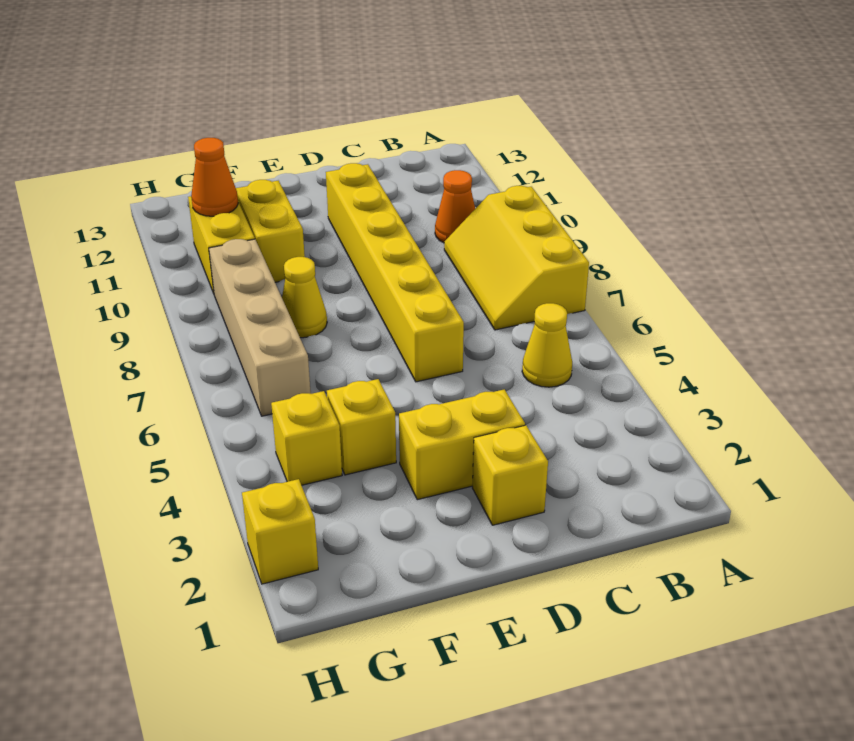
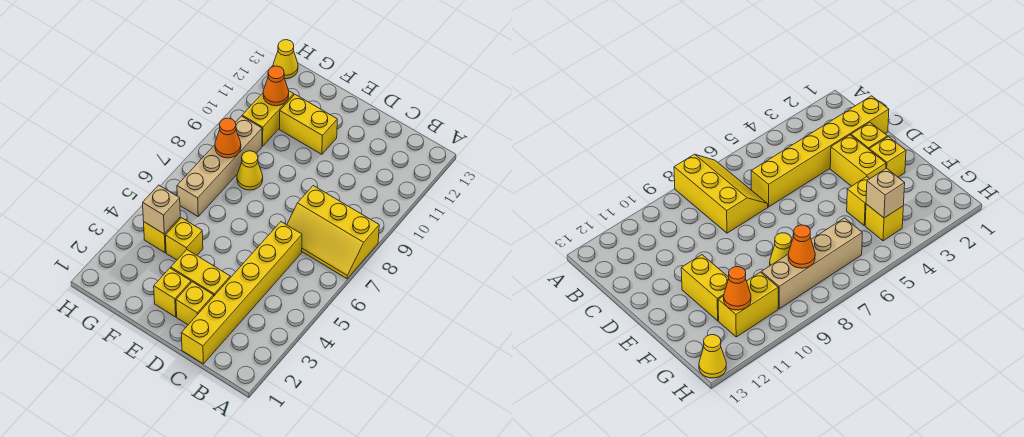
yellow 2x3 slope [444,186,589,330] -> yellow 2x3 slope turned to [287,186,379,279]
yellow 1x1 cone [522,303,572,387] -> yellow 1x1 cone moved to [273,40,298,79]
orange 1x1 cone [435,170,475,243] -> orange 1x1 cone moved to [215,118,241,158]
yellow 1x6 brick [326,163,464,382] -> yellow 1x6 brick moved to [181,222,302,364]
yellow 1x2 brick [236,180,305,282] -> yellow 1x2 brick turned to [280,95,337,154]
none -> tan 1x1 brick [143,185,180,234]
yellow 1x1 brick [242,479,318,584] -> yellow 1x1 brick moved to [154,268,191,317]

